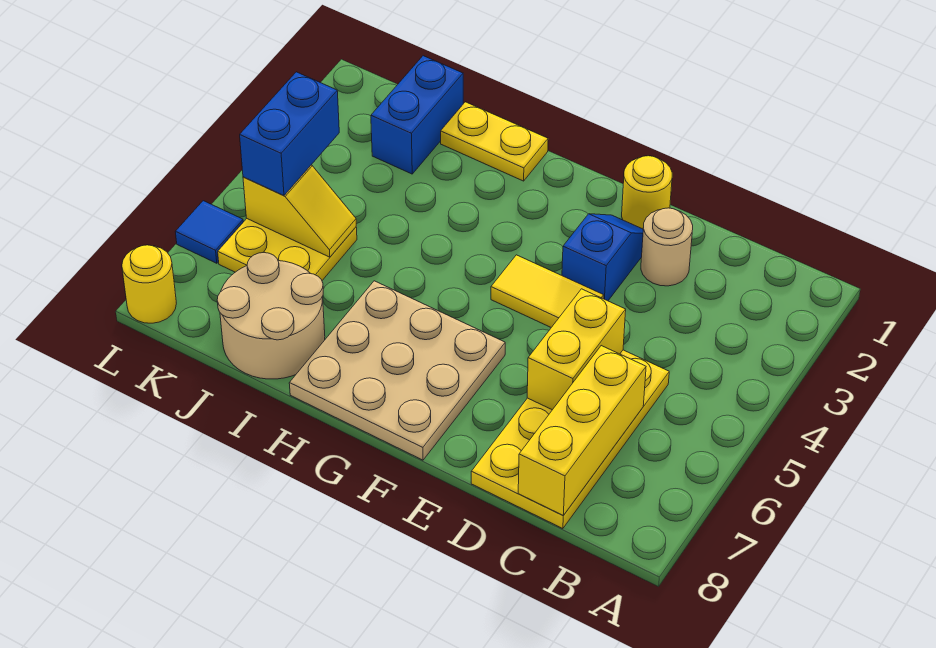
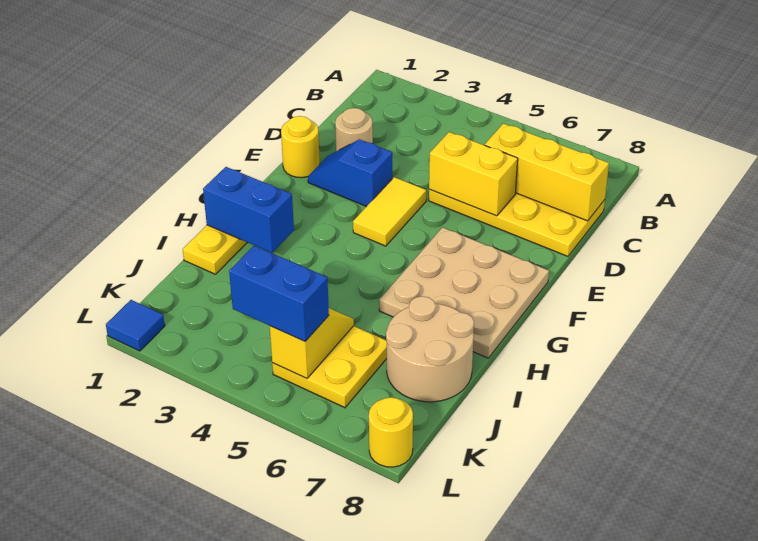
blue 1x2 brick [371,56,463,174] -> blue 1x2 brick moved to [203,167,294,253]
blue 1x1 tile [176,201,243,263] -> blue 1x1 tile moved to [106,300,165,351]

